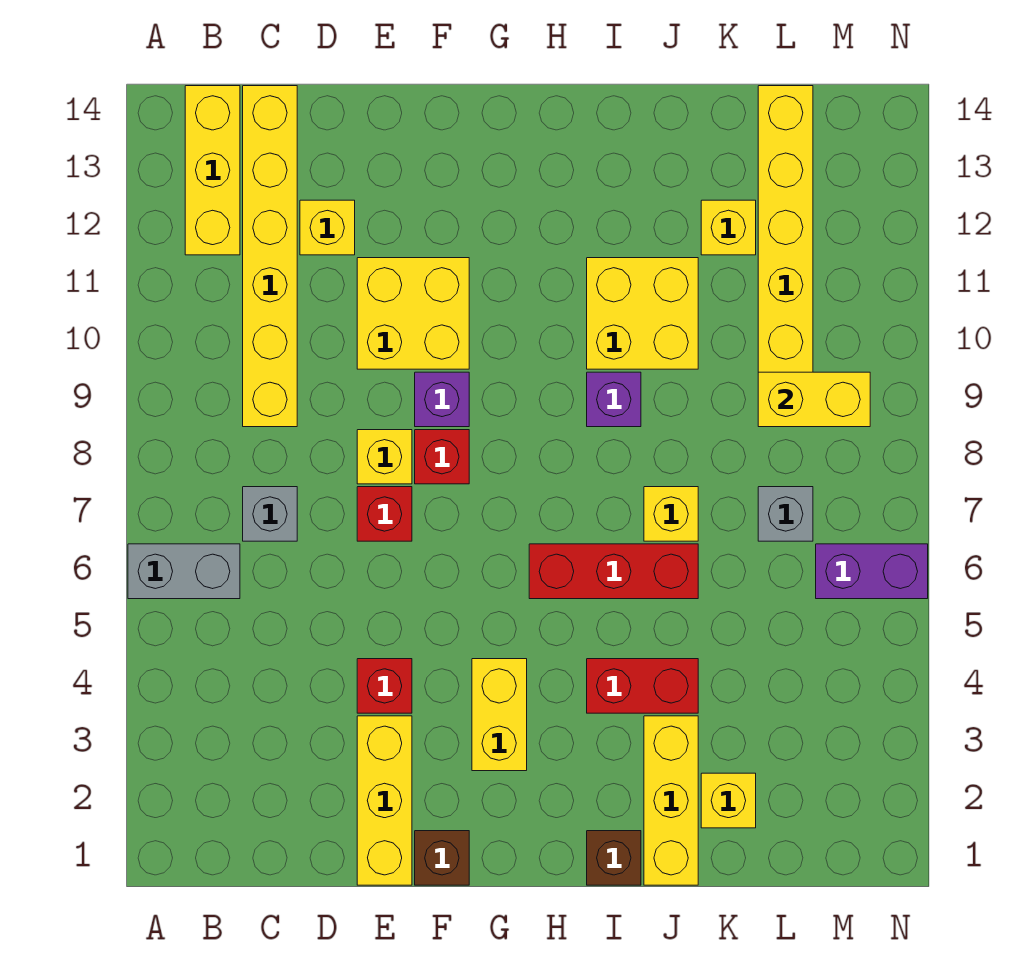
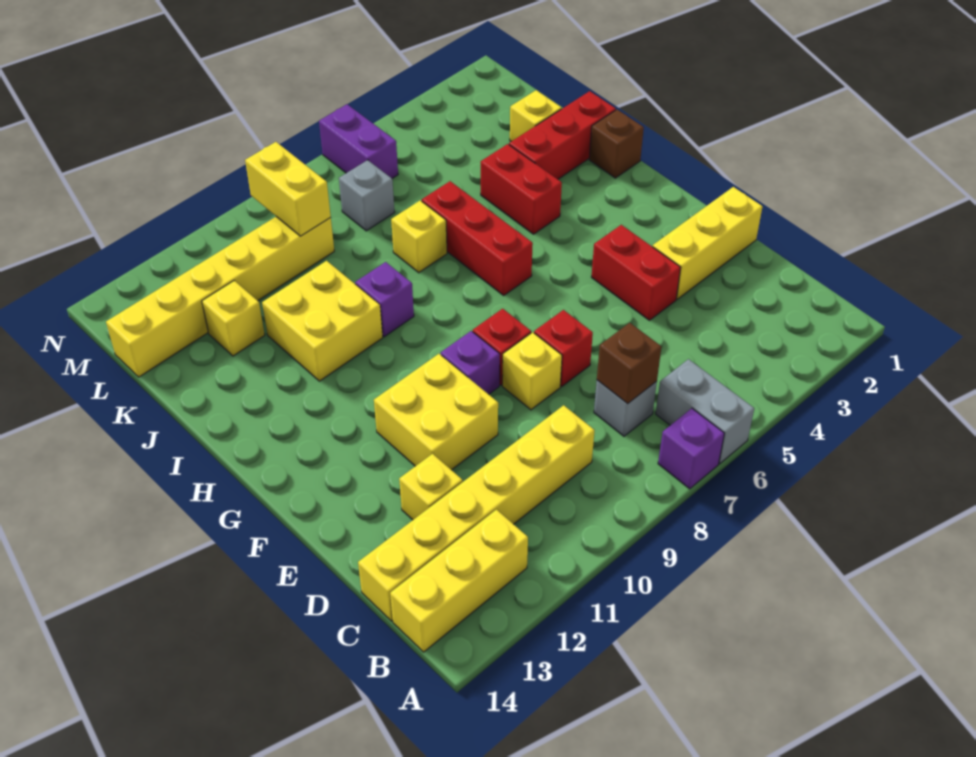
none -> purple 1x1 brick [658,408,724,489]
red 1x1 brick [357,659,412,713] -> red 1x2 brick [592,225,681,320]
brown 1x1 brick [415,831,469,885] -> brown 1x1 brick moved to [597,323,661,404]
yellow 1x2 brick [472,659,527,771] -> none
yellow 1x3 brick [644,716,698,885] -> red 1x3 brick [509,91,616,179]

